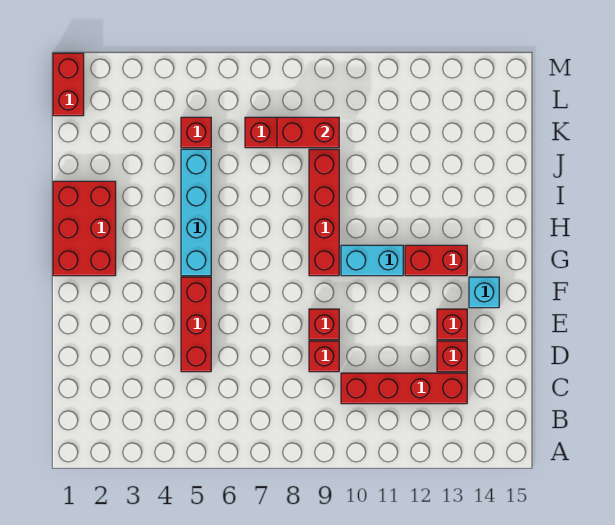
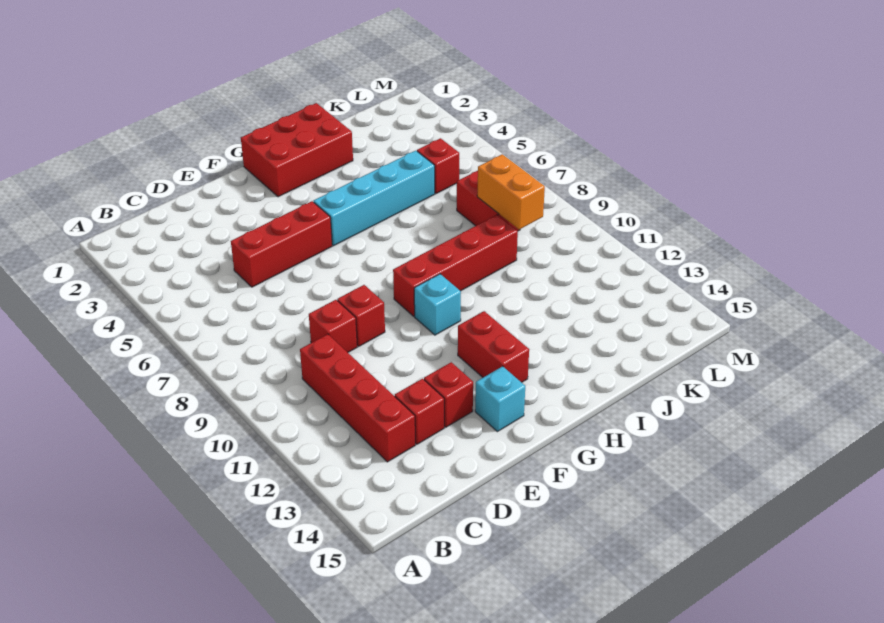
cyan 1x2 brick [341,245,403,276] -> cyan 1x1 brick [414,274,461,335]
red 1x2 brick [277,117,339,148] -> orange 1x2 brick [477,154,545,229]
red 1x2 brick [53,53,84,116] -> none

